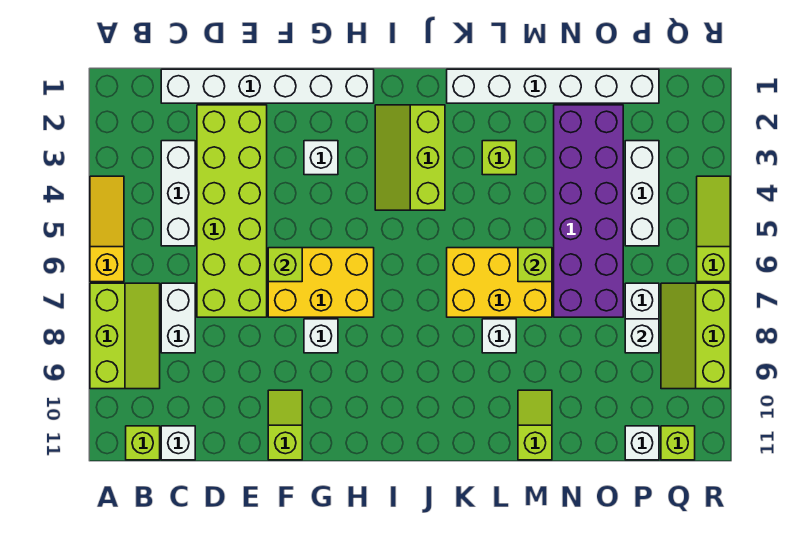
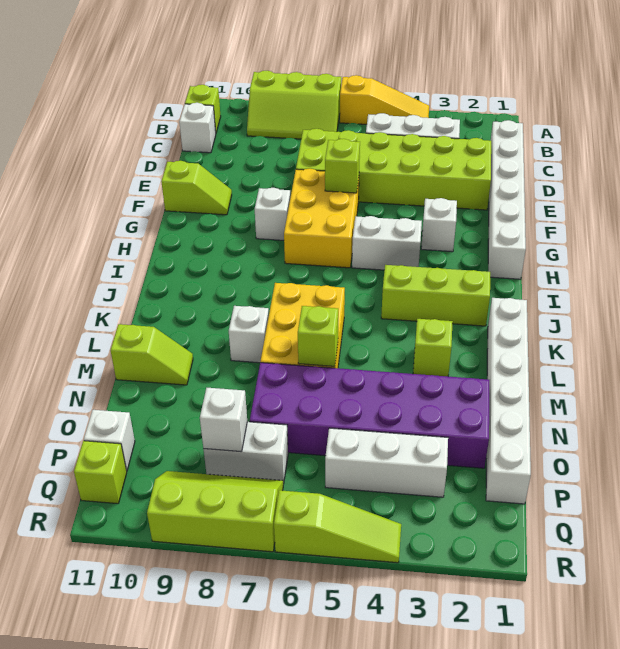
white 1x2 brick [161,283,195,353] -> white 1x2 brick moved to [352,216,422,270]

